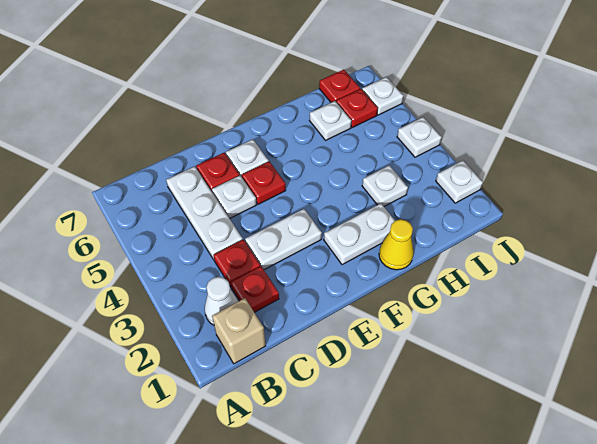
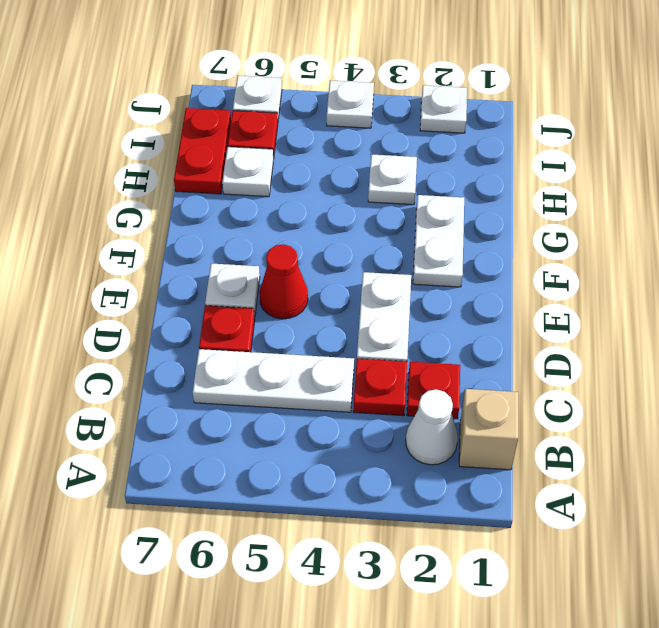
white 1x1 plate [212,176,257,218] -> none
red 1x1 plate [242,162,286,204] -> red 1x1 cone [259,244,308,319]
yellow 1x1 cone [379,219,414,270] -> none
red 1x1 plate [319,70,360,102] -> red 1x2 plate [174,108,231,194]

